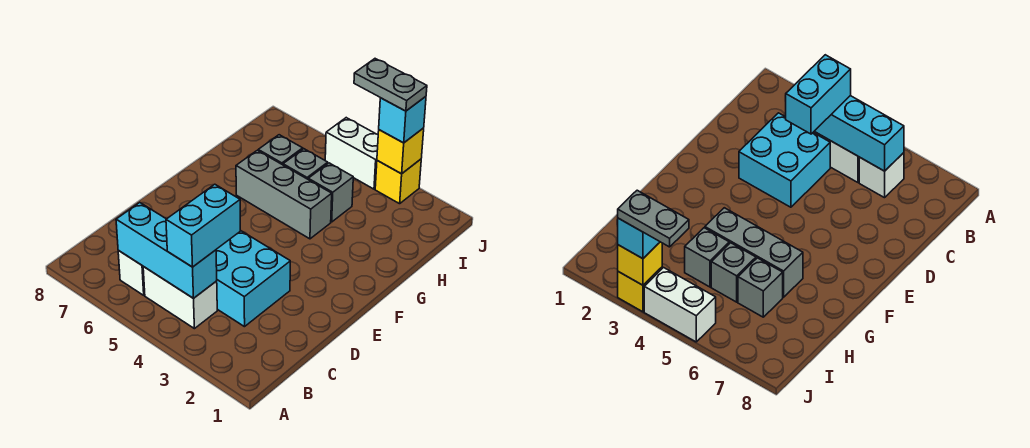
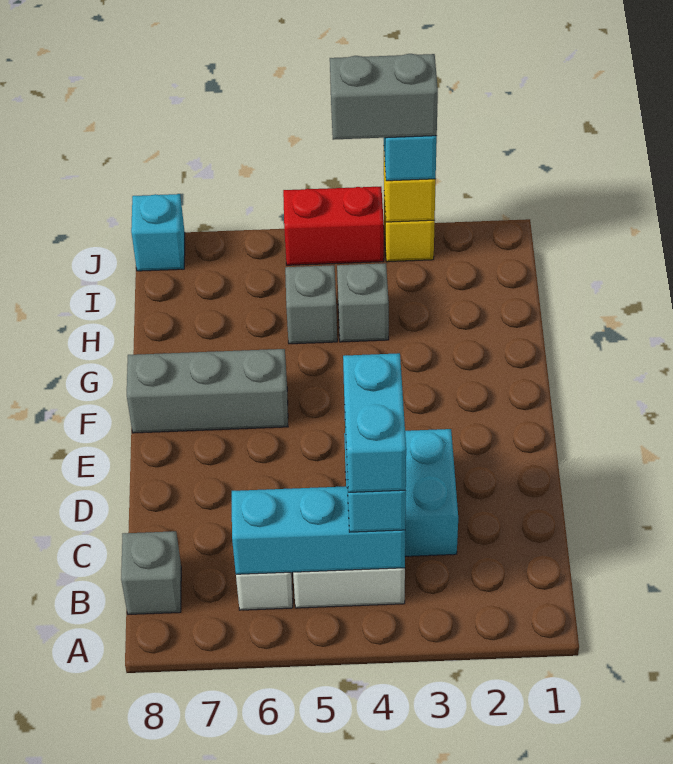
none -> cyan 1x2 brick [343,353,406,492]
grey 1x3 brick [236,150,332,239] -> grey 1x3 brick moved to [127,349,288,433]
grey 1x1 brick [258,135,303,165] -> grey 1x1 brick moved to [121,531,181,614]
grey 1x2 plate [354,59,427,111] -> grey 1x2 brick [330,54,438,140]
white 1x2 brick [325,118,378,189] -> red 1x2 brick [283,187,384,265]
none -> cyan 1x1 brick [131,194,185,271]

